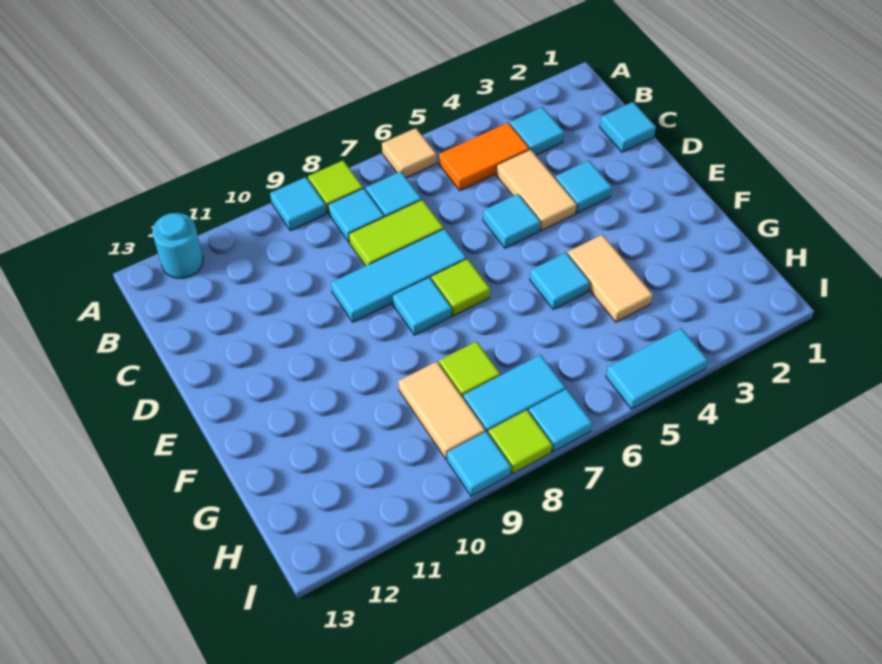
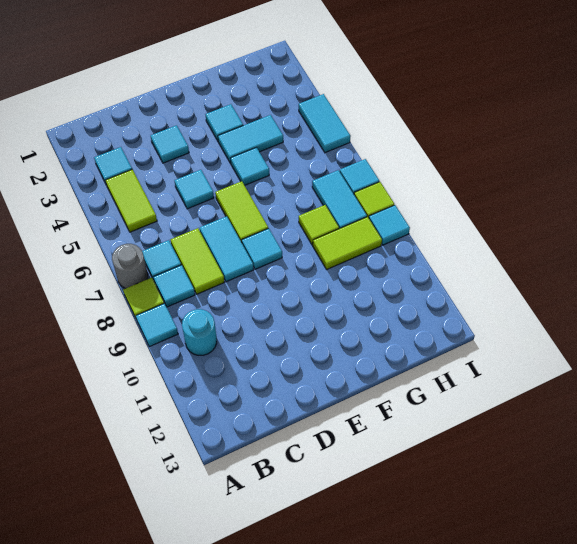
tan 1x1 tile [382,128,436,178] -> none
none -> grey 1x1 round brick [112,244,148,288]
cyan 1x1 round brick [152,213,203,278] -> cyan 1x1 round brick moved to [182,309,217,355]
orange 1x2 tile [439,123,529,190] -> lime 1x2 tile [105,169,157,232]
cyan 1x1 tile [600,102,656,152] -> cyan 1x1 tile moved to [206,104,243,141]
tan 1x2 tile [496,149,577,231] -> none
cyan 1x3 tile [331,229,466,322] -> cyan 1x2 tile [200,216,254,282]
lime 1x1 tile [431,259,490,316] -> lime 1x2 tile [215,181,268,242]
tan 1x2 tile [568,235,653,322] -> cyan 1x2 tile [218,115,283,163]
tan 1x2 tile [398,362,485,459] -> lime 1x2 tile [313,217,382,269]

